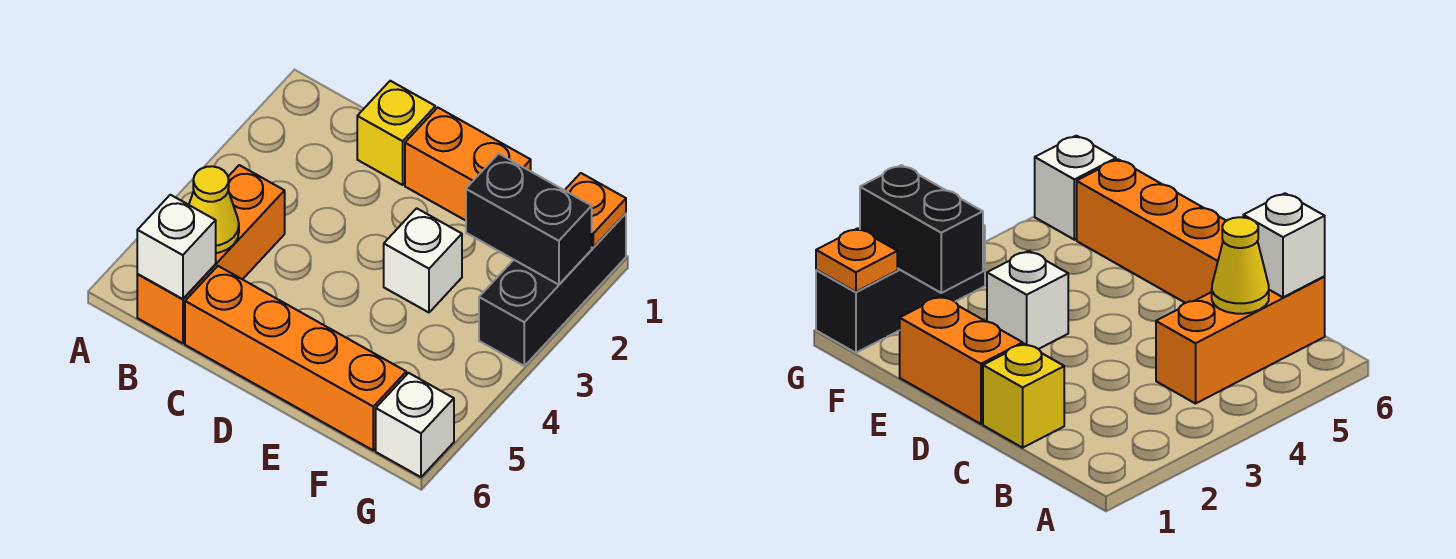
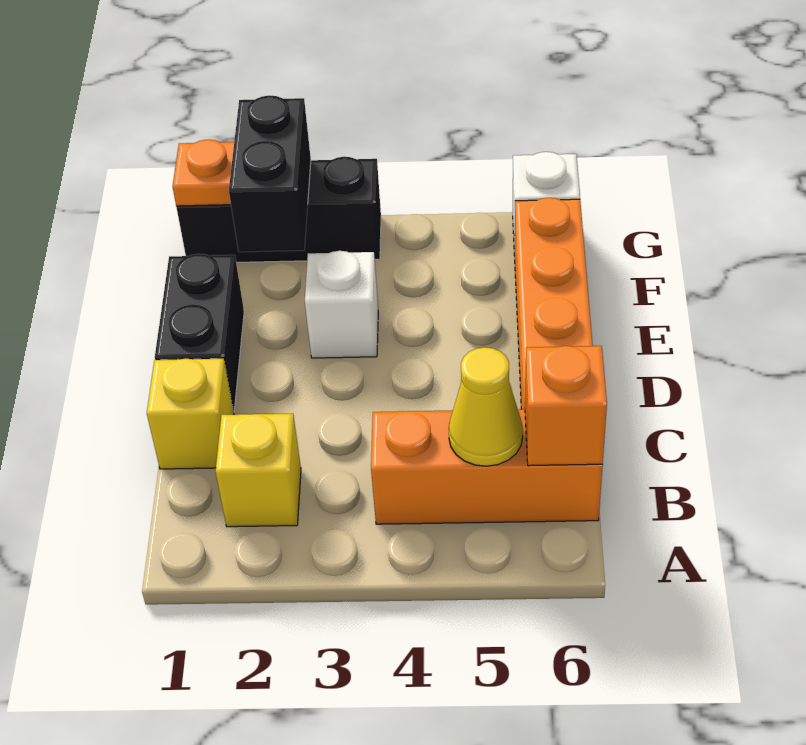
none -> yellow 1x1 brick [215,413,301,527]
white 1x1 brick [137,195,216,299] -> orange 1x1 brick [525,346,607,466]
orange 1x2 brick [405,108,531,221] -> black 1x2 brick [155,254,244,412]

